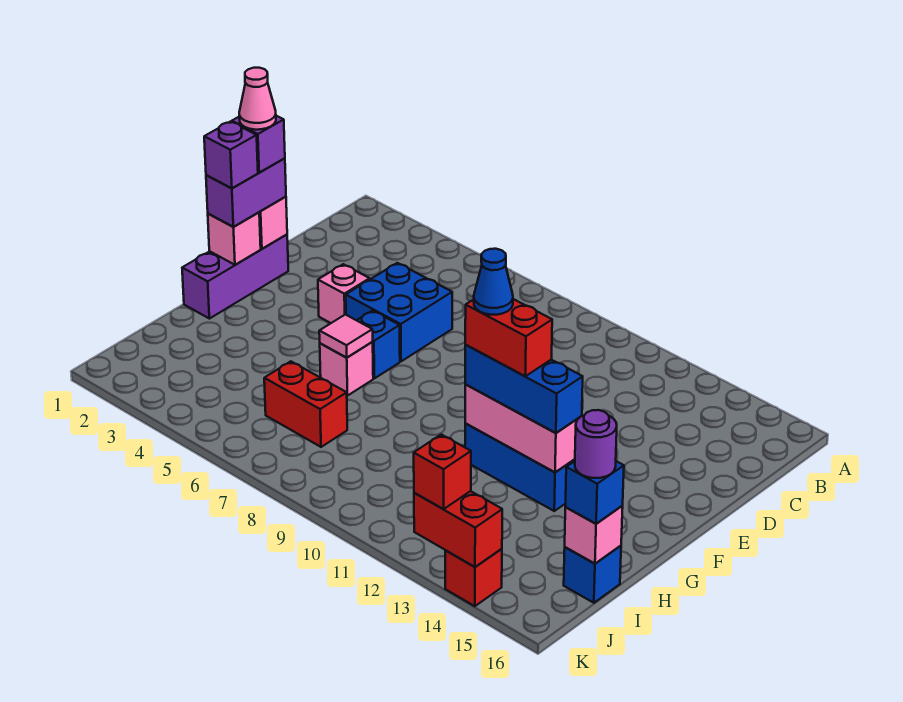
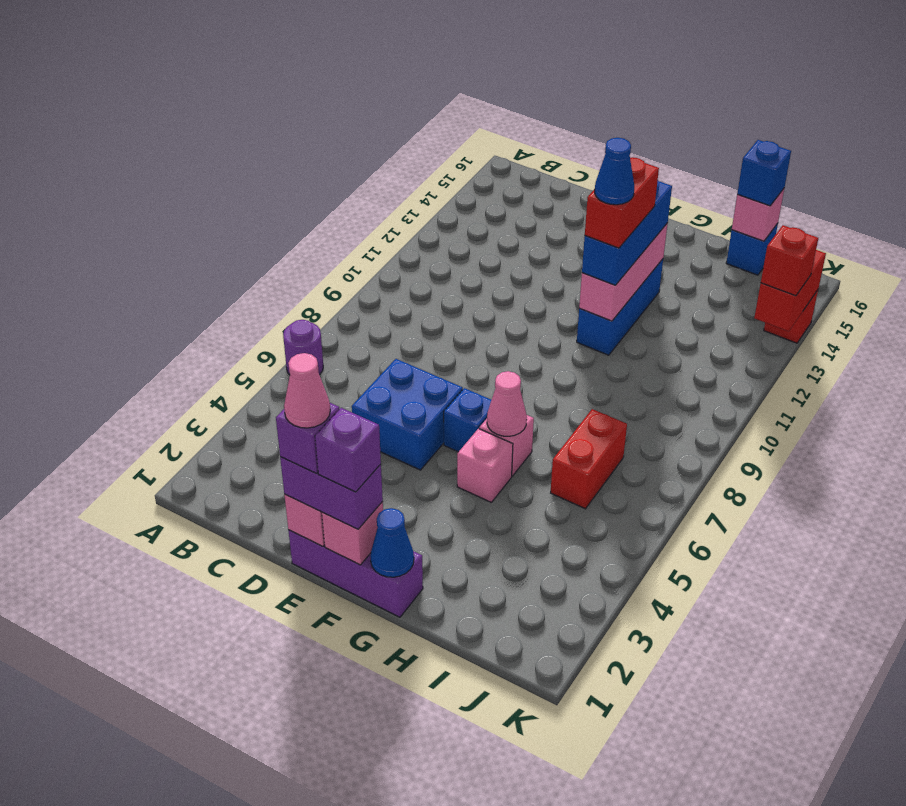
pink 1x1 brick [318,264,370,323] -> pink 1x1 brick moved to [457,429,513,503]
none -> blue 1x1 cone [370,508,414,577]
pink 1x1 tile [319,315,373,358] -> pink 1x1 cone [487,371,527,436]
purple 1x1 round brick [575,410,617,478] -> purple 1x1 round brick moved to [283,320,323,375]

